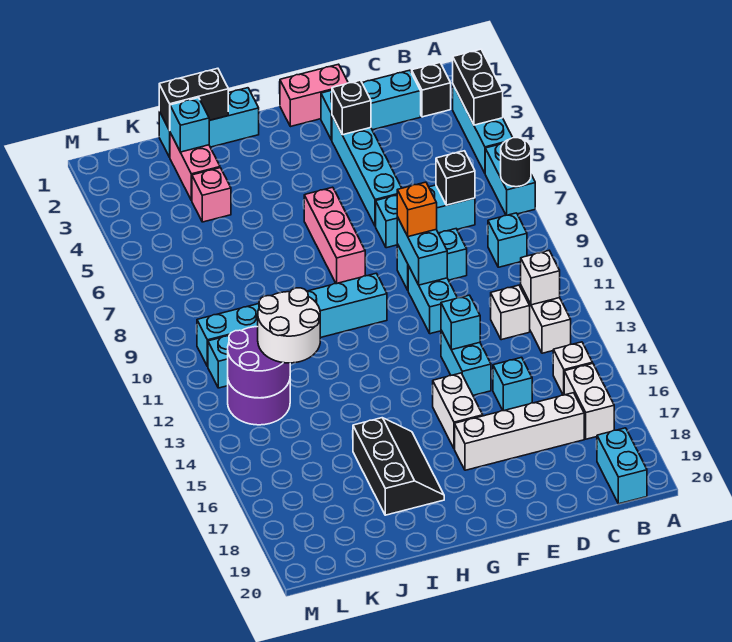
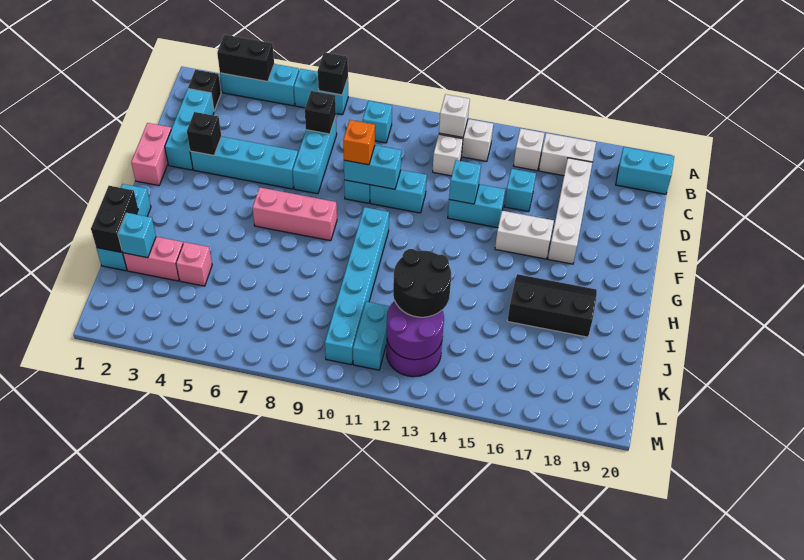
black 1x1 round brick [501,138,531,187] -> black 1x1 brick [318,52,348,95]
white 2x2 round brick [258,288,320,363] -> black 2x2 round brick [393,249,451,317]

